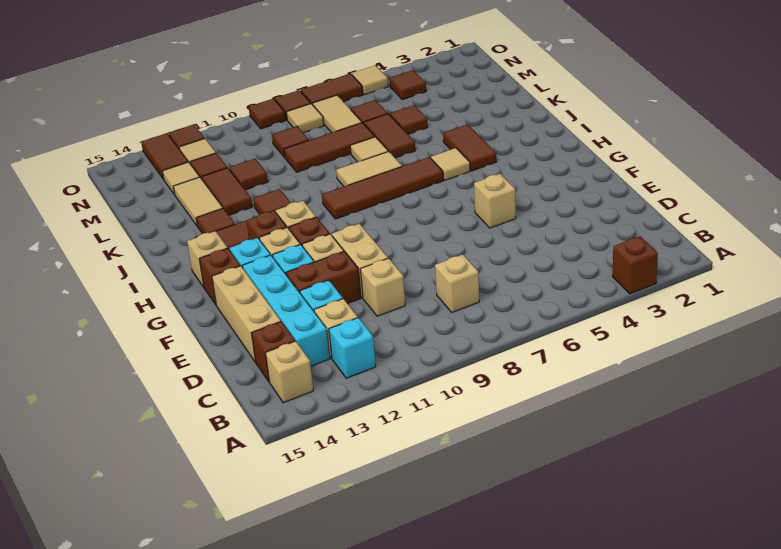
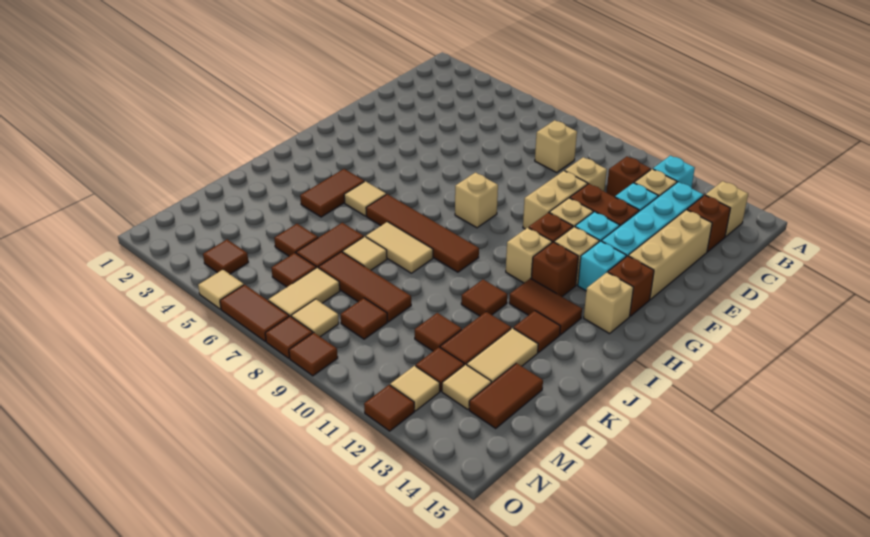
brown 1x1 brick [613,236,658,294] -> brown 1x1 brick moved to [606,157,651,197]
tan 1x1 brick [474,174,516,228] -> tan 1x1 brick moved to [455,173,498,228]
brown 1x2 tile [141,133,188,179] -> brown 1x2 tile moved to [469,363,543,428]

